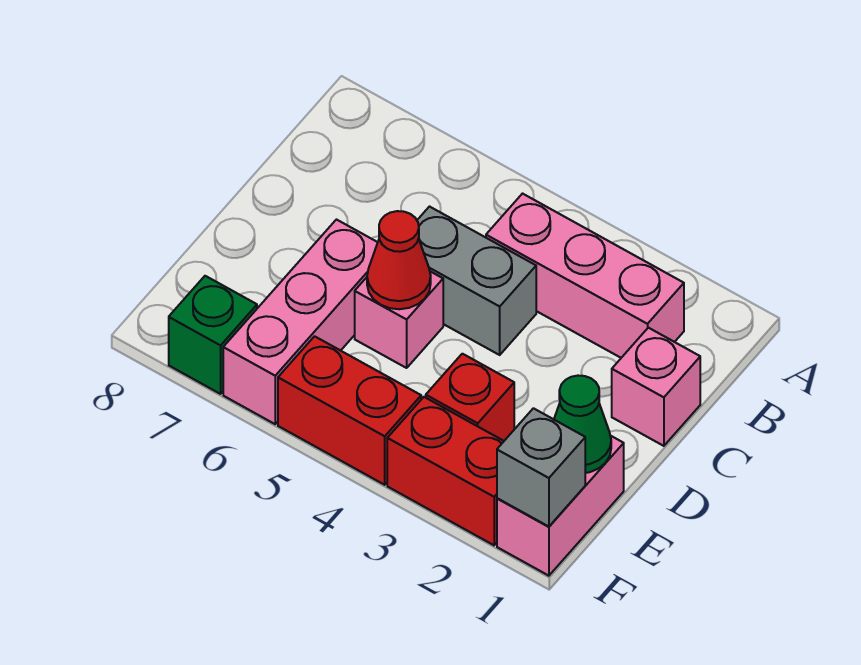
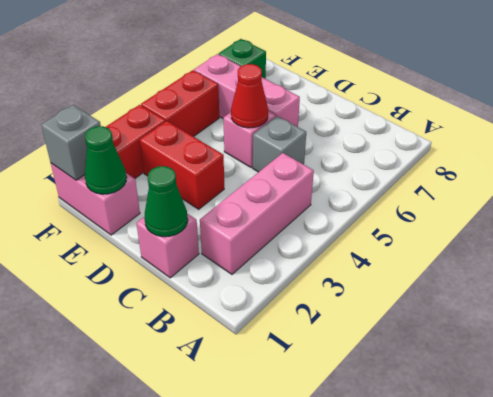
none -> green 1x1 cone [144,166,188,237]
grey 1x2 brick [417,207,536,355] -> grey 1x1 brick [253,116,306,172]
red 1x1 brick [426,354,514,441] -> red 1x2 brick [140,121,224,209]

